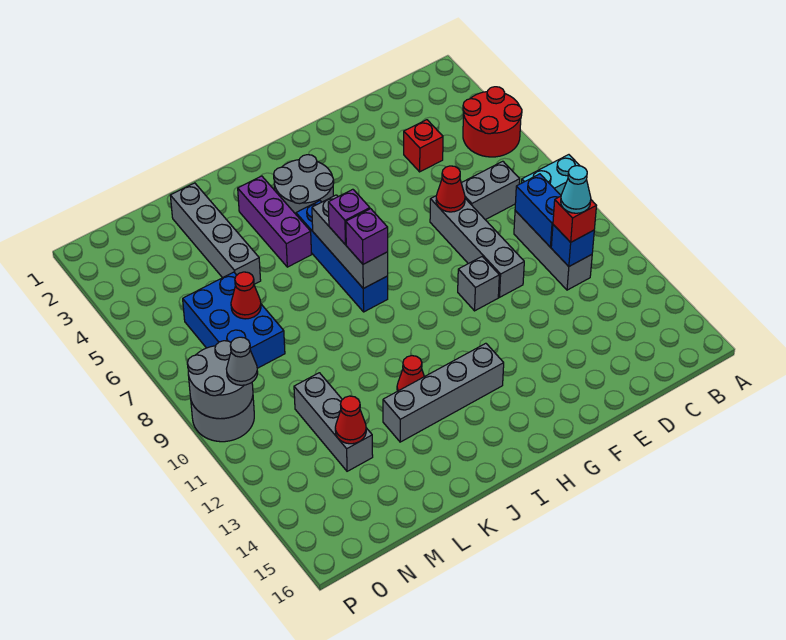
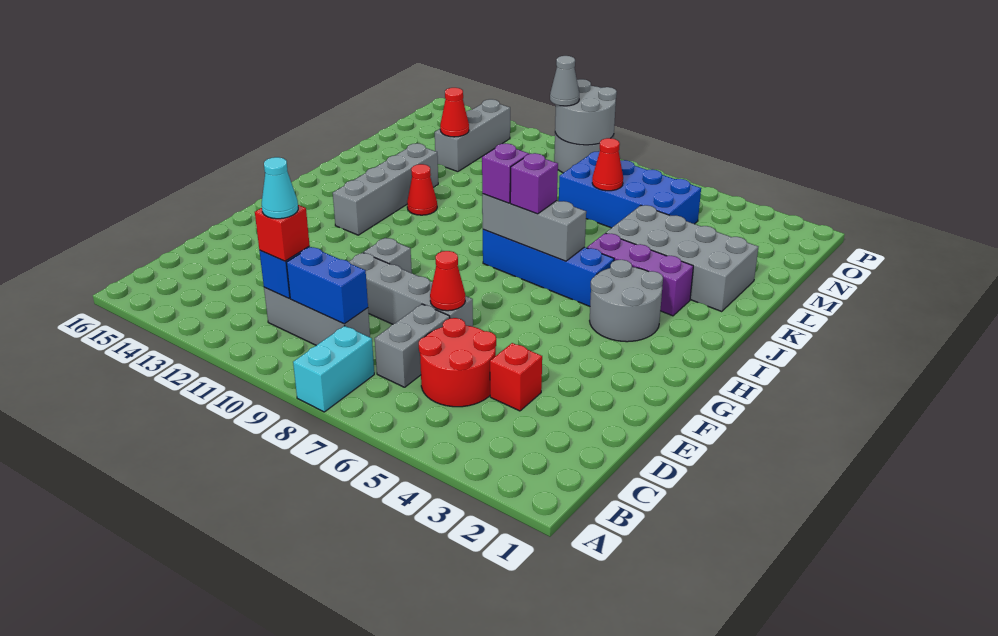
red 2x2 round brick [463,87,522,157] -> red 2x2 round brick moved to [419,318,496,407]
grey 1x4 brick [170,183,261,284] -> grey 2x4 brick [606,205,758,311]
blue 2x3 brick [183,272,285,368] -> blue 2x4 brick [559,151,701,228]
grey 1x3 brick [294,373,373,471] -> grey 1x3 brick turned to [435,99,510,172]

